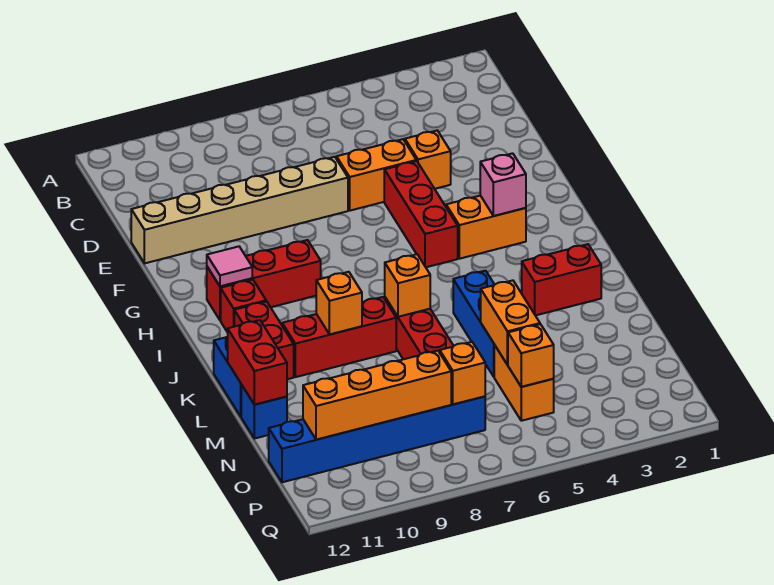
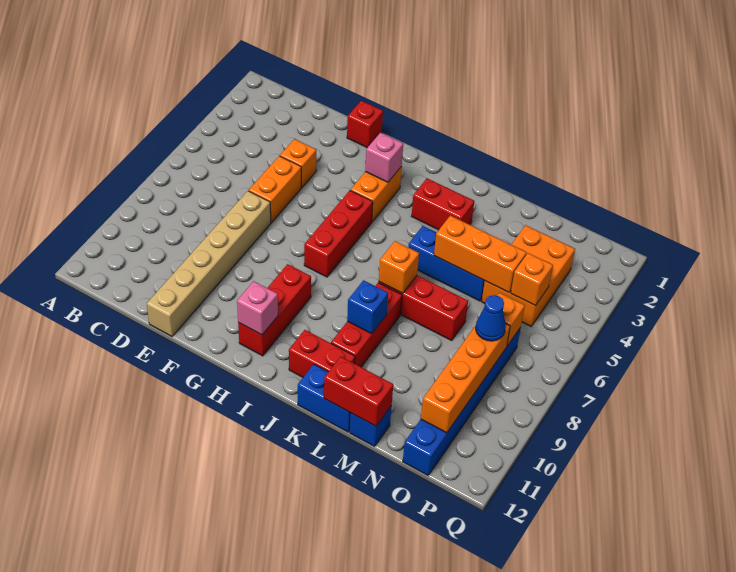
red 1x3 brick [384,161,458,267] -> red 1x3 brick turned to [304,191,373,277]
pink 1x1 tile [207,246,252,286] -> pink 1x1 brick [237,281,278,335]
red 1x1 brick [221,280,266,332] -> red 1x1 brick moved to [347,101,383,148]
red 1x2 brick [522,244,601,316] -> red 1x2 brick turned to [412,178,474,230]
orange 1x1 brick [316,272,362,334] -> blue 1x1 brick [347,280,388,334]
orange 1x2 brick [481,280,540,365] -> orange 1x3 brick [434,215,527,292]
orange 1x2 brick [494,345,554,421] -> orange 2x3 brick [482,225,575,326]
none -> blue 1x1 cone [476,295,506,341]

